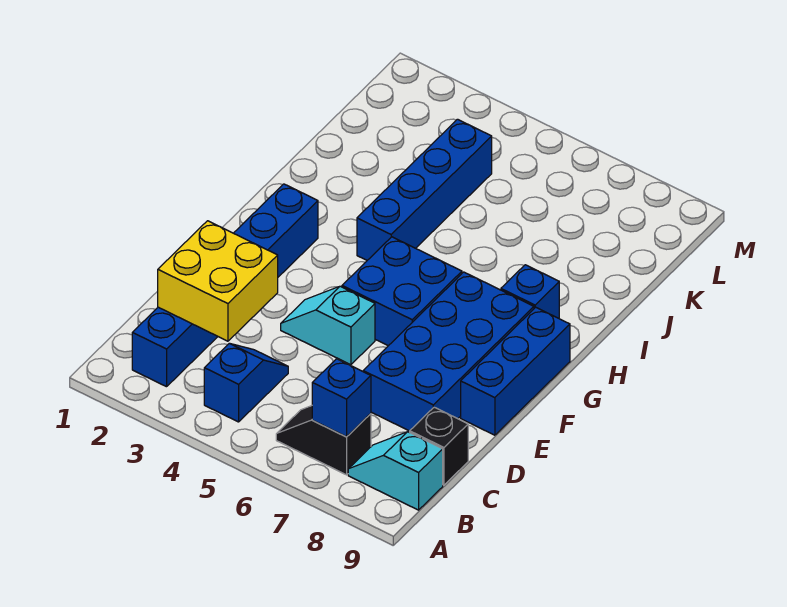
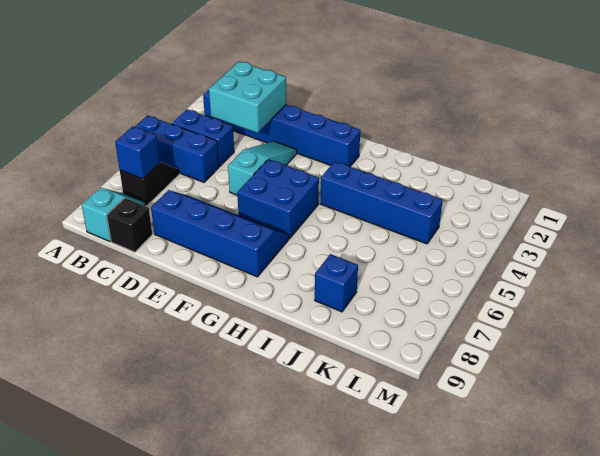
blue 1x2 slope [204,343,288,422] -> blue 1x2 brick [172,109,234,167]
yellow 2x2 brick [158,221,278,341] -> cyan 2x2 brick [209,62,286,133]
blue 2x4 brick [363,272,534,431] -> blue 2x4 slope [151,190,289,277]
cyan 1x2 slope [281,286,375,365] -> cyan 1x3 slope [228,141,297,195]
blue 1x3 brick [461,307,570,435] -> blue 1x3 brick moved to [135,116,219,182]
blue 1x1 brick [501,265,559,318] -> blue 1x1 brick moved to [315,254,358,312]

